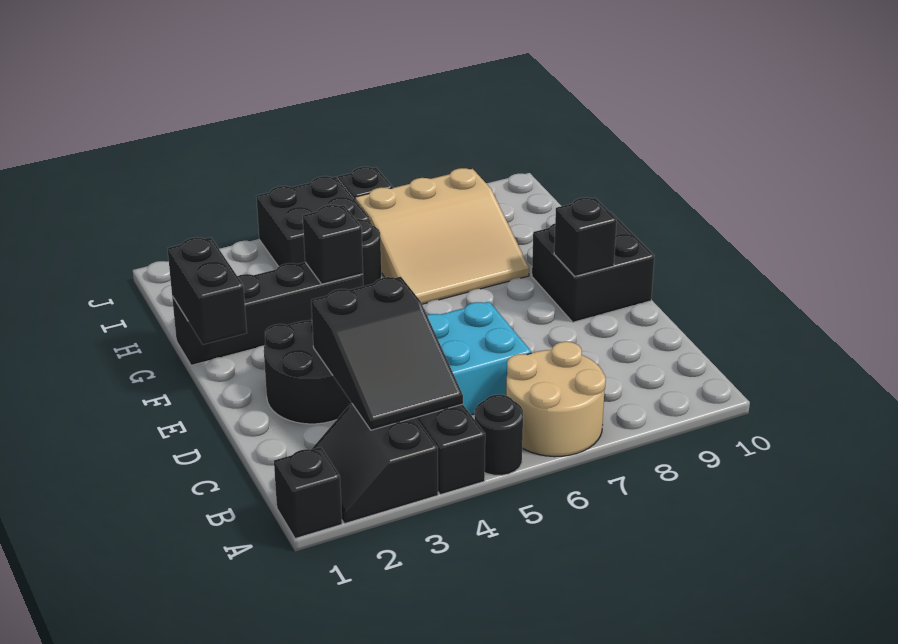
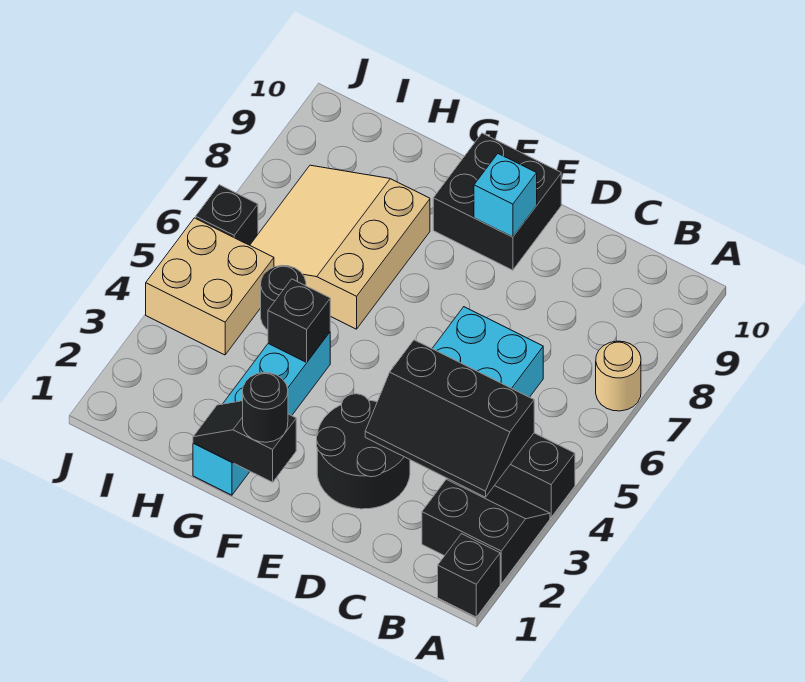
black 2x2 slope [311,403,438,524] -> black 2x2 slope turned to [422,479,550,584]
black 1x1 round brick [475,395,523,475] -> black 1x1 round brick moved to [243,373,288,442]
tan 2x2 round brick [506,342,606,457] -> tan 1x1 round brick [596,341,641,411]
black 2x3 slope [311,277,463,430] -> black 2x3 slope turned to [365,340,534,497]
black 1x1 brick [554,198,617,276] -> cyan 1x1 brick [474,154,537,237]
black 1x2 brick [167,237,247,345] -> black 1x2 slope [193,401,296,482]
black 1x4 brick [172,262,363,365] -> cyan 1x4 brick [193,332,330,495]
tan 3x3 slope [355,168,529,304] -> tan 3x3 slope turned to [250,165,430,329]
black 2x2 brick [256,176,370,267] -> tan 2x2 brick [146,218,274,355]

